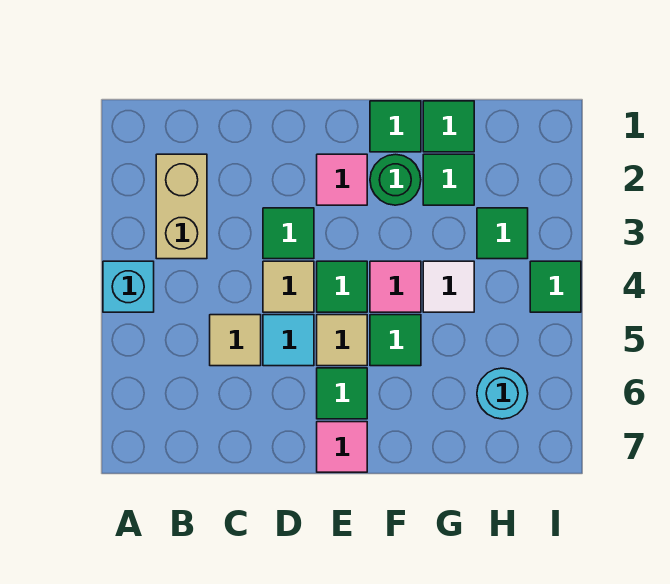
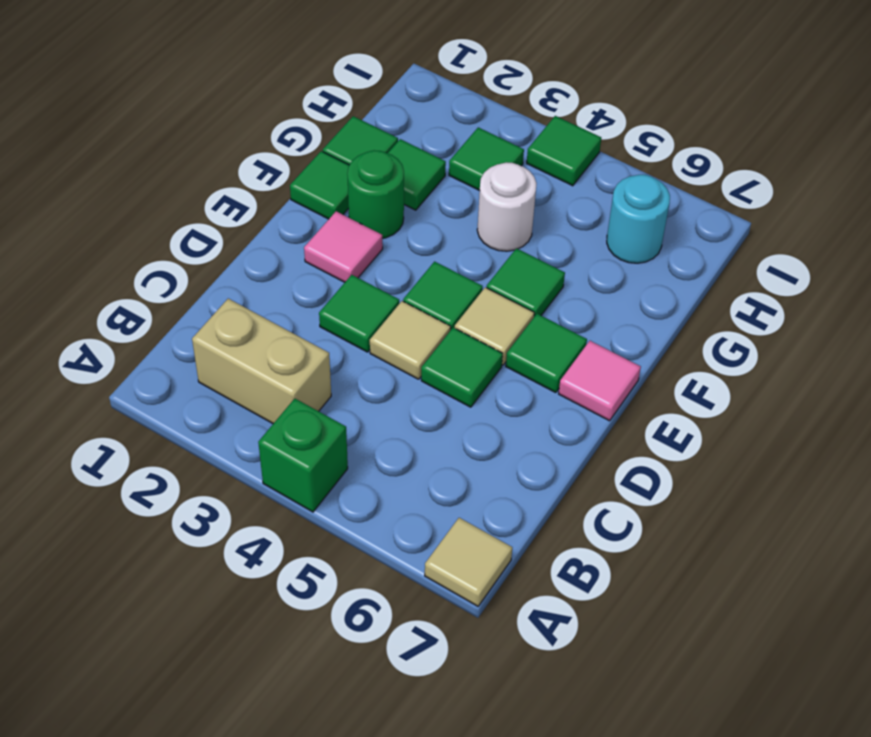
cyan 1x1 brick [103,261,154,312] -> green 1x1 brick [258,399,348,512]
tan 1x1 tile [210,315,261,366] -> tan 1x1 tile moved to [425,518,512,606]
cyan 1x1 tile [263,315,314,366] -> green 1x1 tile [421,328,503,407]
pink 1x1 tile [370,261,421,312] -> none
white 1x1 tile [423,261,474,312] -> white 1x1 round brick [477,162,537,251]

